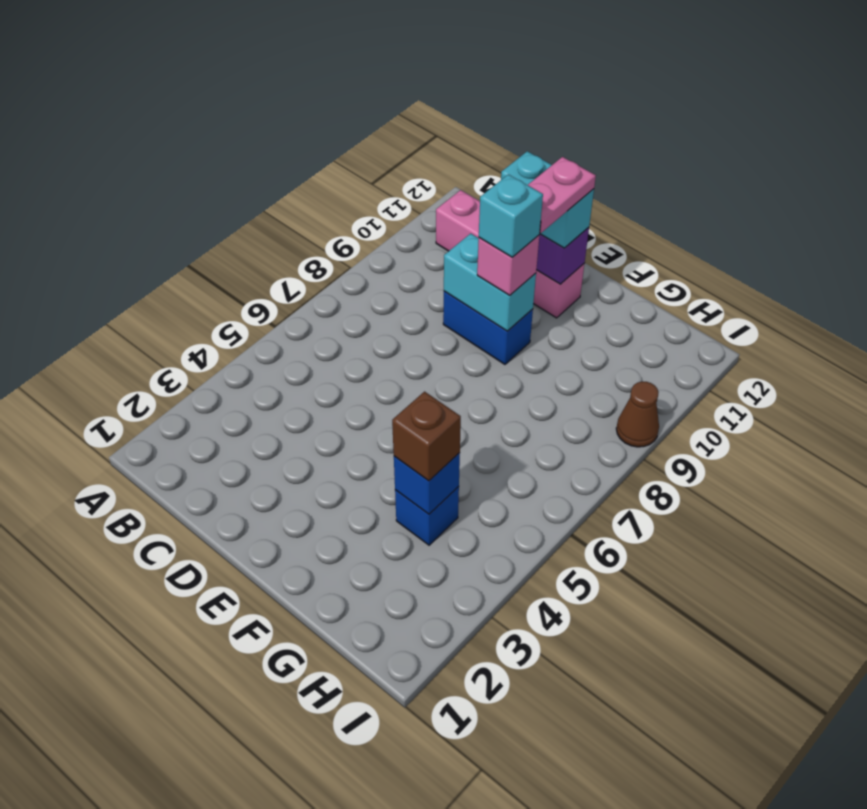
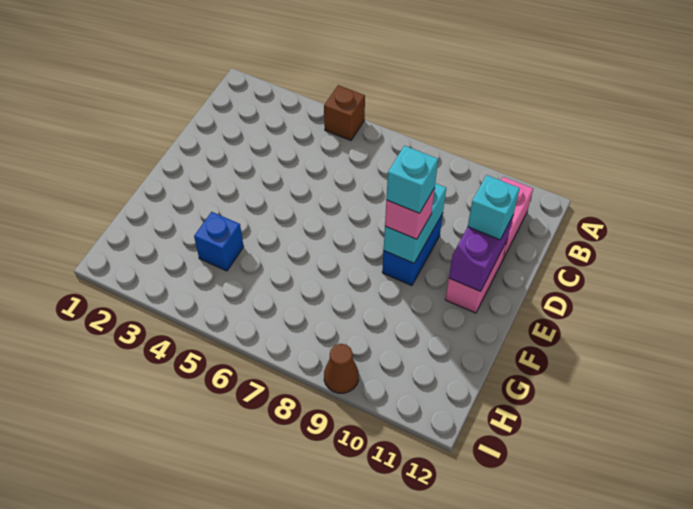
cyan 1x2 brick [501,151,594,248] -> cyan 1x1 brick [468,175,520,240]
pink 1x2 plate [528,157,596,233] -> none
blue 1x1 brick [394,453,460,514] -> none
brown 1x1 brick [392,392,461,481] -> brown 1x1 brick moved to [324,85,365,141]

